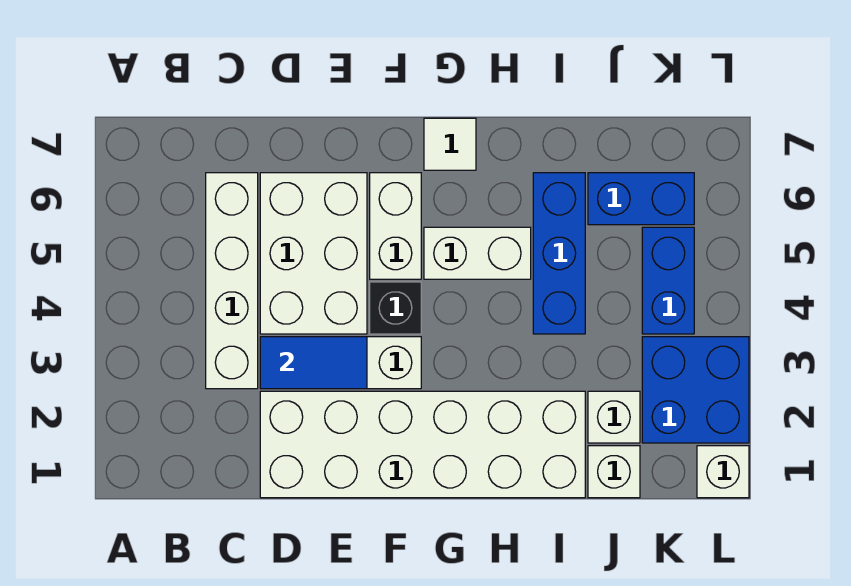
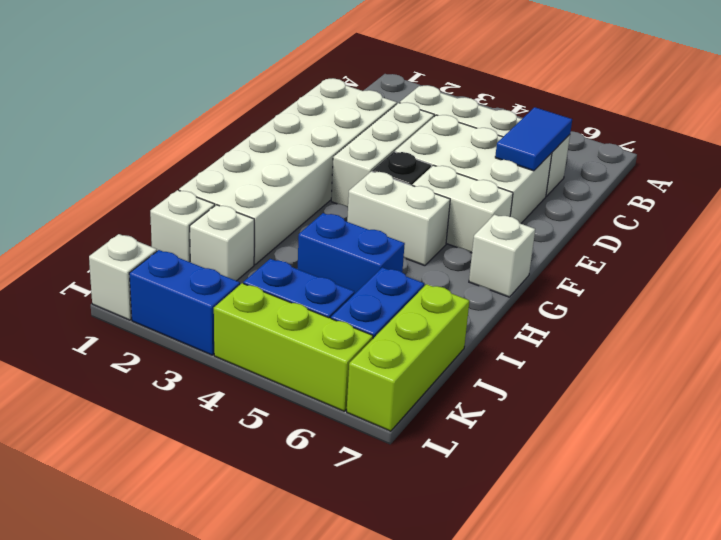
blue 1x2 tile [260,337,367,389] -> blue 1x2 tile moved to [495,107,572,171]
white 1x2 brick [424,227,531,279] -> white 1x2 brick turned to [347,171,450,266]
white 1x1 tile [424,118,476,170] -> white 1x1 brick [469,215,535,297]
blue 1x3 brick [533,173,585,334] -> blue 1x2 brick [298,213,405,294]
none -> lime 1x3 brick [347,284,469,431]
blue 2x2 brick [642,337,749,443] -> blue 1x2 brick [129,250,240,355]
none -> lime 1x3 brick [214,283,373,411]

